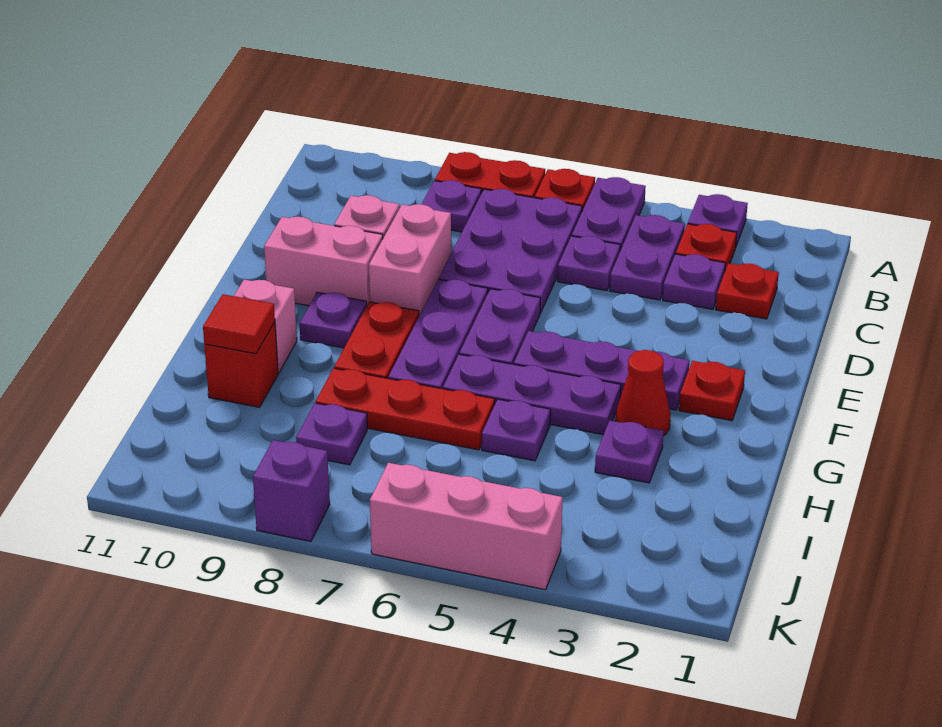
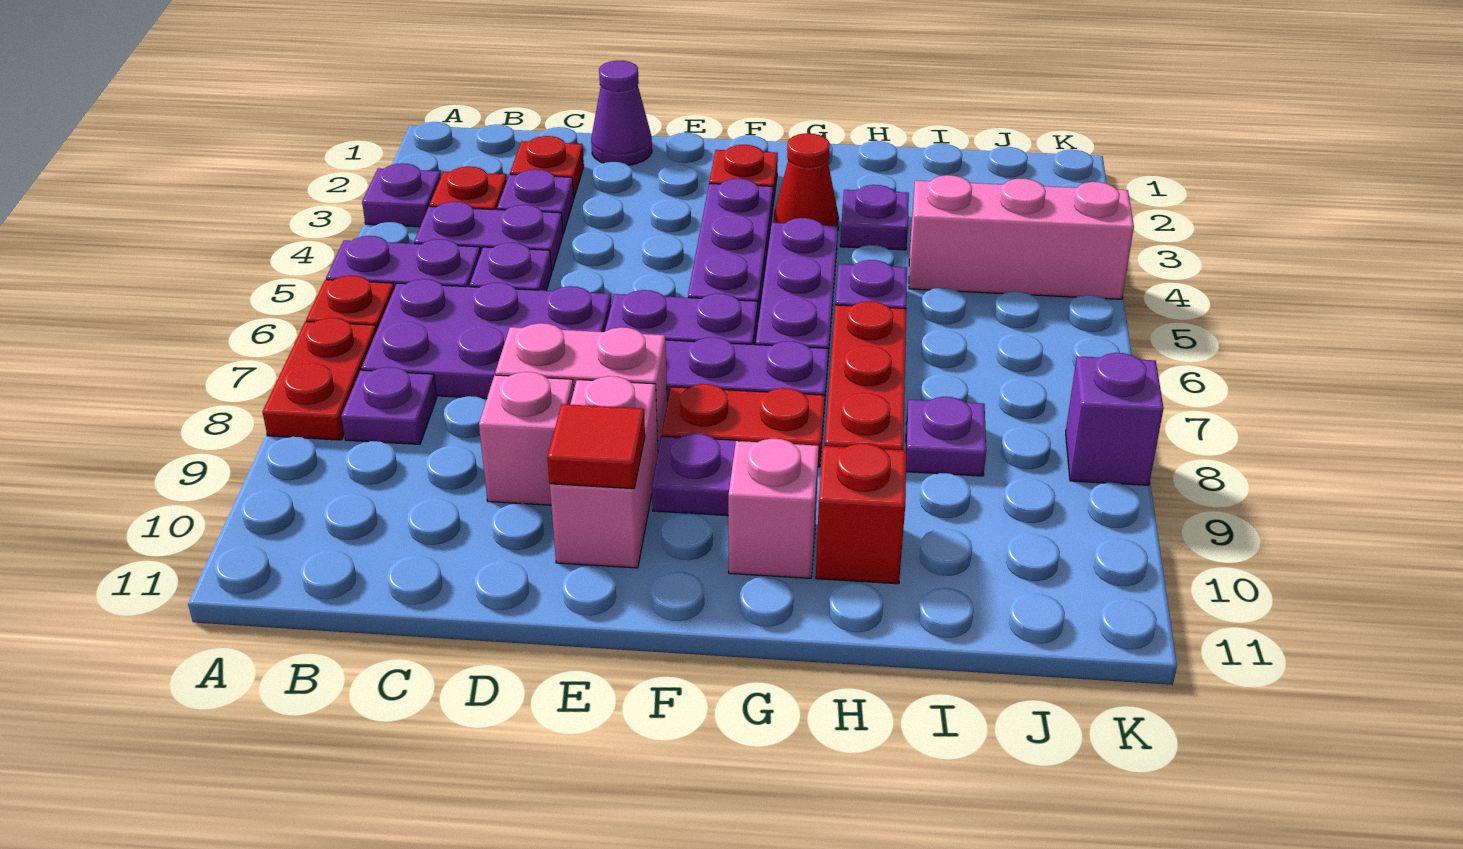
none -> purple 1x1 cone [591,61,652,165]
red 1x1 tile [203,294,275,354] -> red 1x1 tile moved to [547,404,645,489]
pink 1x3 brick [370,463,563,590] -> pink 1x3 brick turned to [909,175,1134,299]

